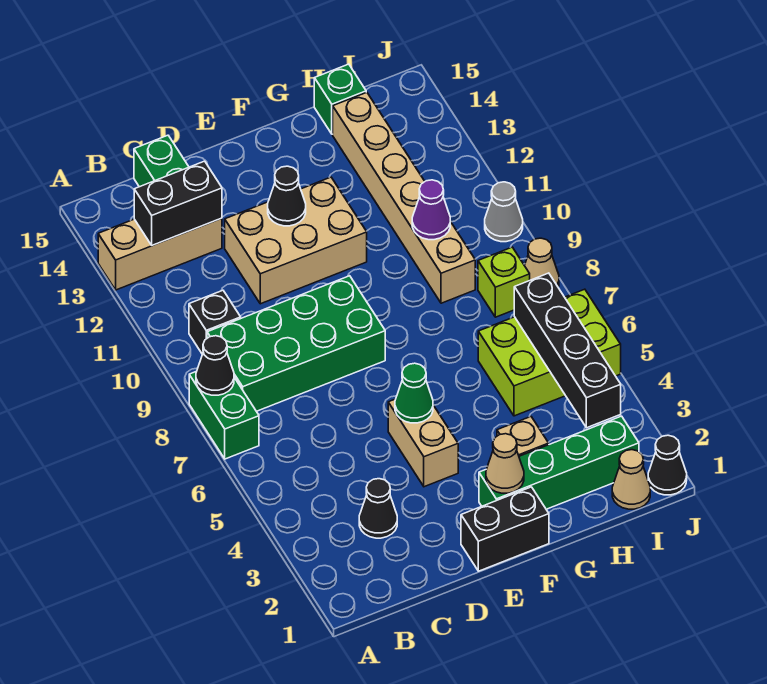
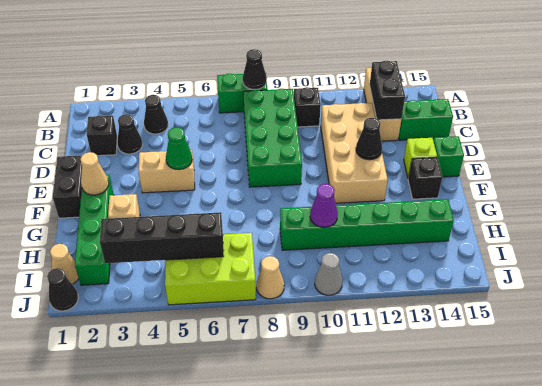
none -> black 1x1 cone [144,95,168,134]
none -> black 1x1 brick [87,116,117,156]
tan 2x3 brick [225,177,367,304] -> tan 2x4 brick [321,103,388,203]
none -> black 1x1 brick [408,157,443,199]
lime 2x3 brick [478,289,621,416] -> lime 2x3 brick turned to [165,233,256,305]
tan 1x6 brick [333,92,475,303] -> green 1x6 brick [280,199,454,250]
green 1x1 brick [314,64,366,134] -> green 1x1 brick moved to [433,136,464,177]
lime 1x1 brick [478,247,530,317] -> lime 1x1 brick moved to [404,138,437,178]

